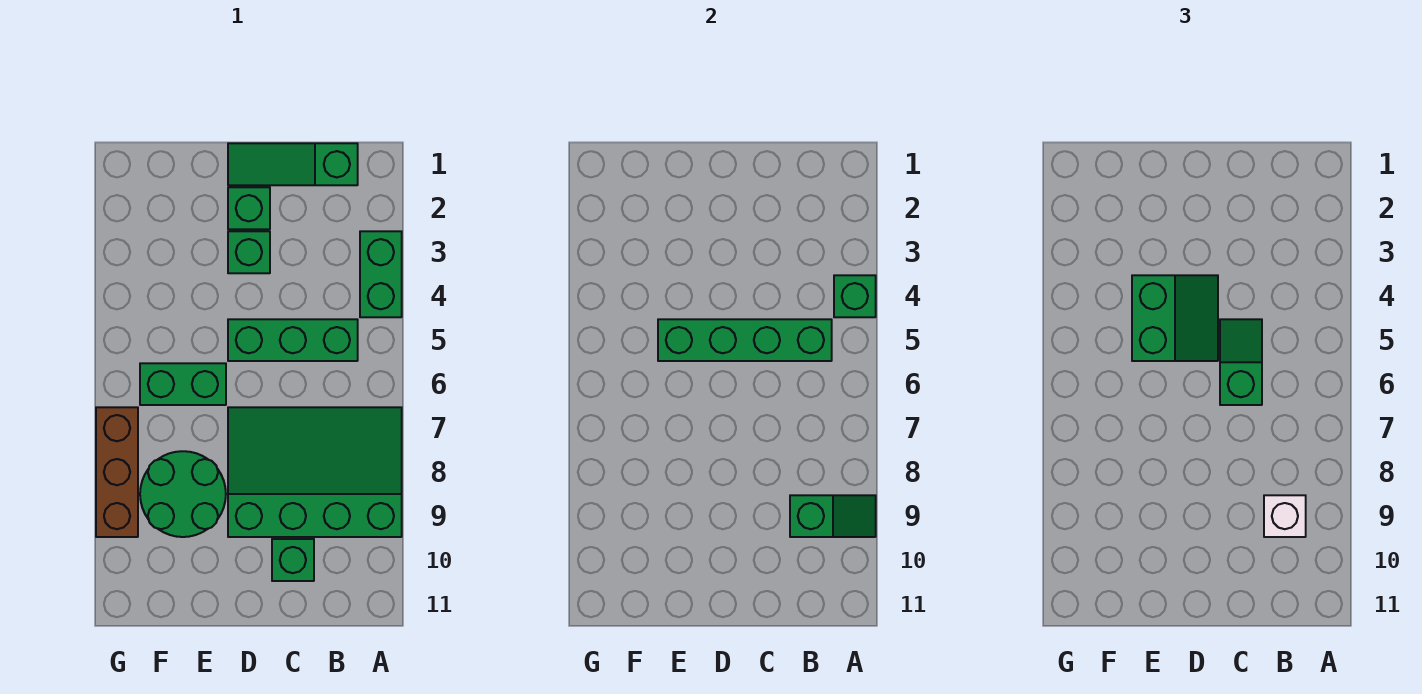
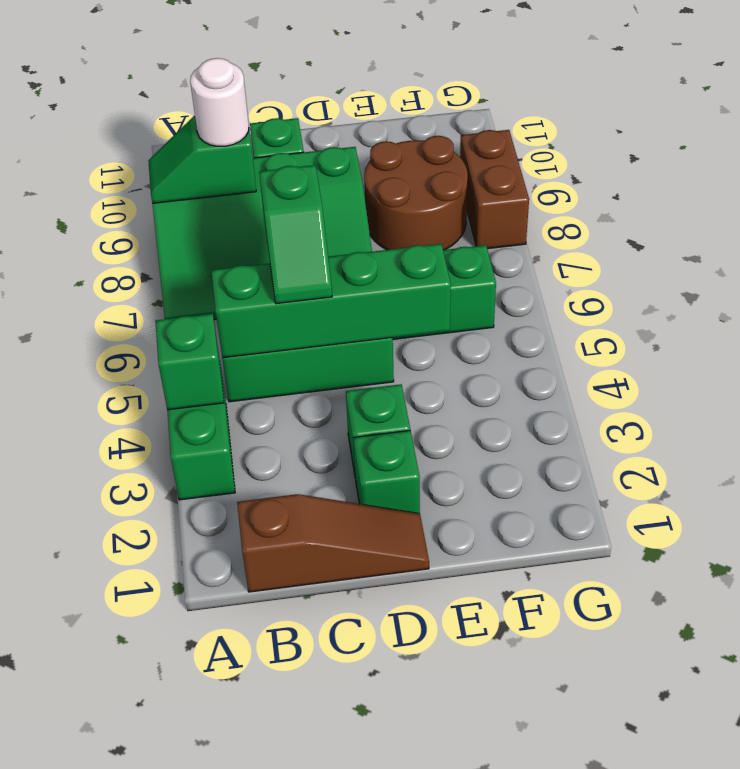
green 1x3 slope [228,143,358,185] -> brown 1x3 slope [237,494,429,592]
white 1x1 brick [1264,495,1306,537] -> white 1x1 round brick [190,58,249,146]
green 2x2 slope [1132,275,1218,361] -> none
green 2x2 round brick [140,451,226,537] -> brown 2x2 round brick [364,136,468,250]
brown 1x3 brick [96,407,138,537] -> brown 1x2 brick [460,130,529,249]

